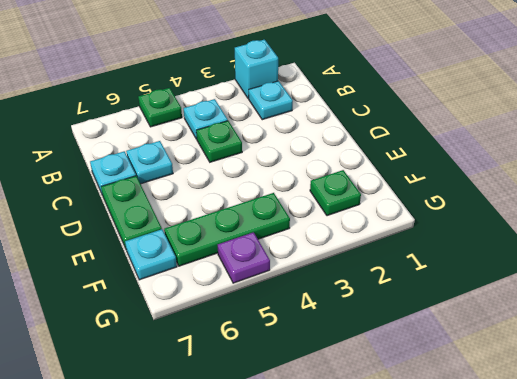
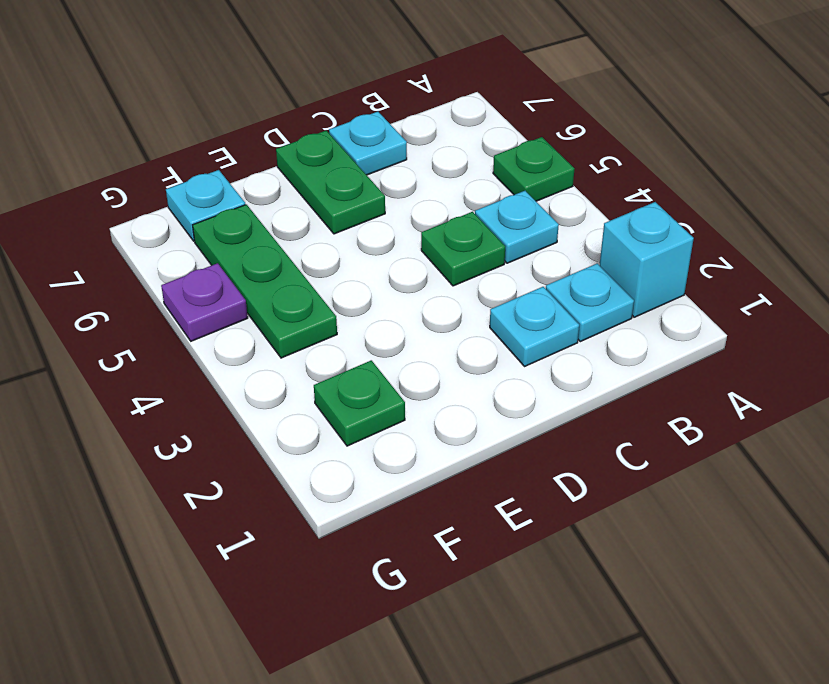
cyan 1x1 plate [126,141,173,184] -> cyan 1x1 plate moved to [490,287,579,366]
green 1x2 plate [101,176,162,249] -> green 1x2 plate turned to [276,130,385,234]

